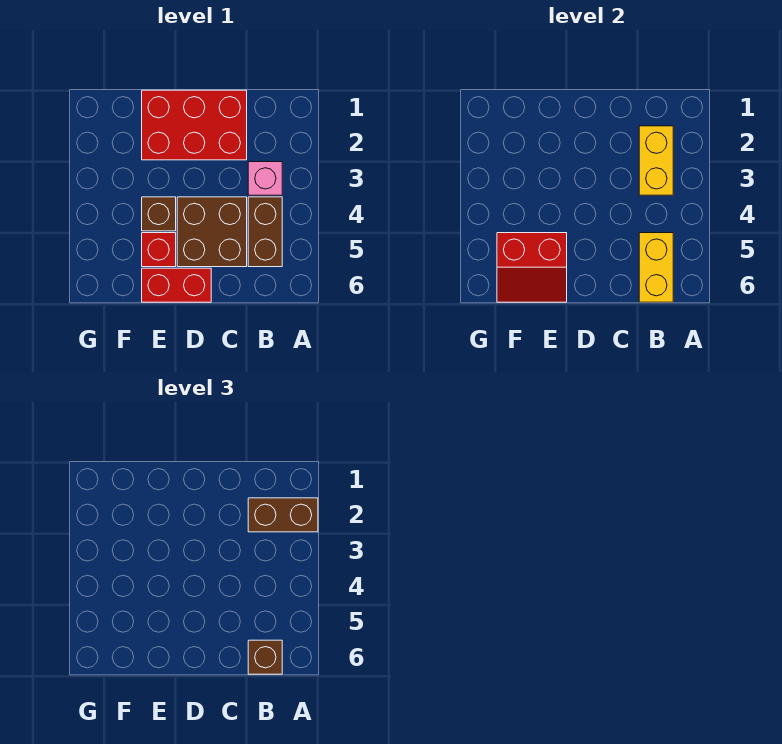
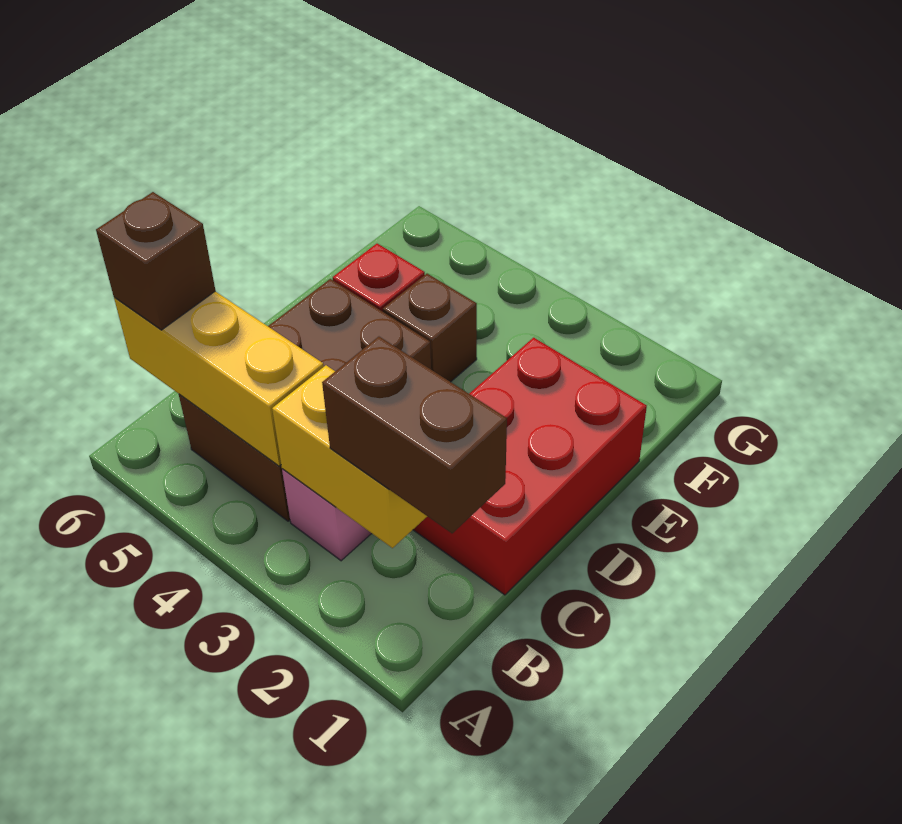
brown 1x2 brick [248,498,318,532] -> brown 1x2 brick turned to [322,337,507,533]
yellow 1x2 brick [639,233,673,302] -> yellow 1x3 brick [114,291,324,466]
red 1x2 brick [142,268,211,302] -> none
red 2x2 slope [497,233,567,302] -> none

